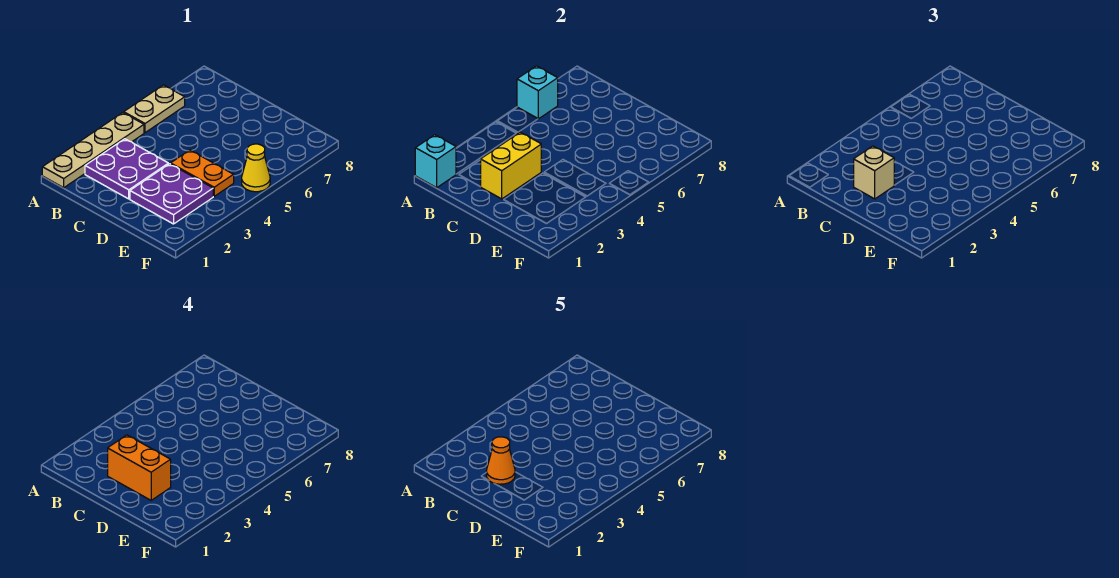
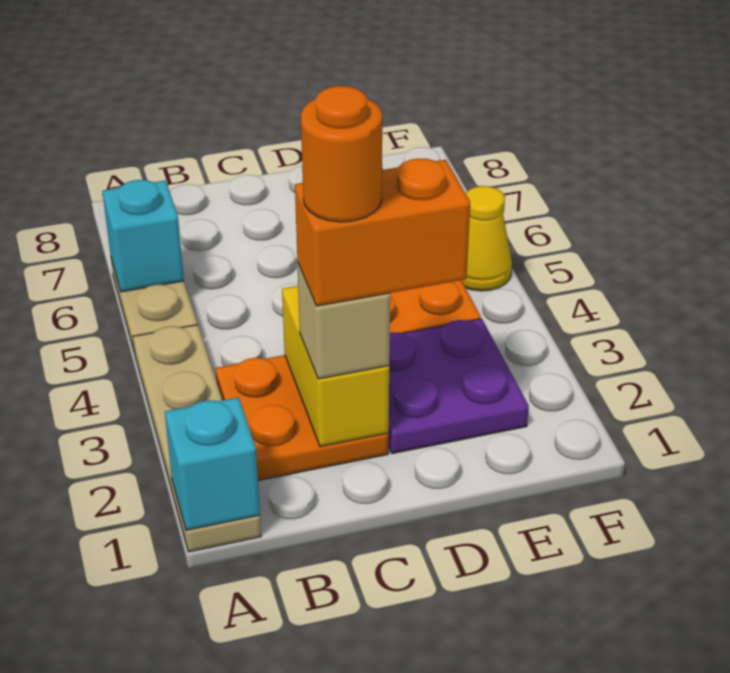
purple 2x2 plate [85,139,168,199] -> orange 2x2 plate [216,355,388,481]
orange 1x1 cone [487,437,515,484] -> orange 1x1 round brick [301,86,382,222]

